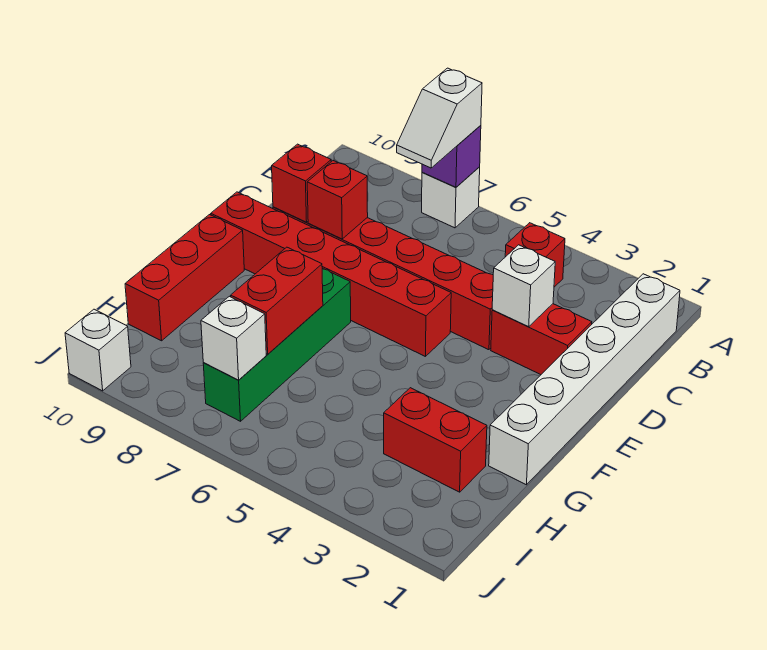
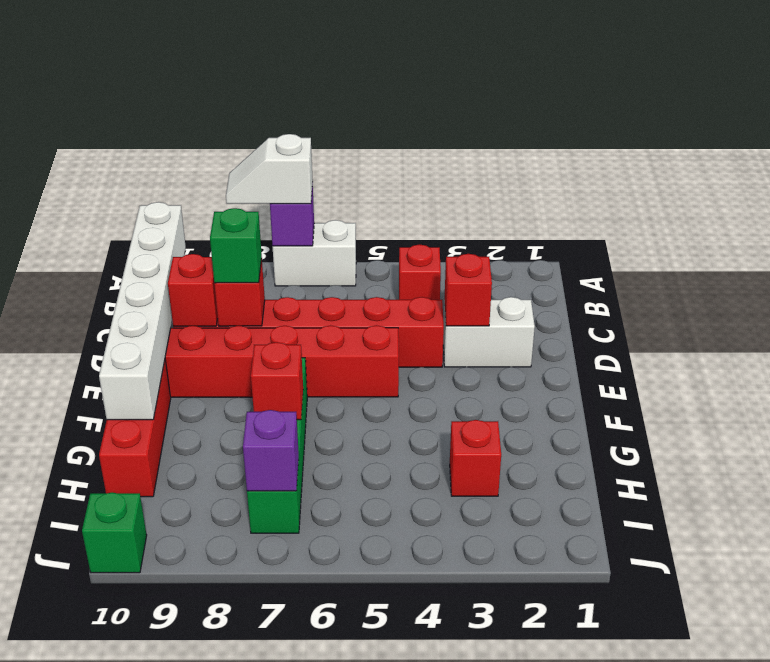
white 1x1 brick [422,167,480,228] -> white 1x2 brick [273,220,356,286]
white 1x2 slope [397,68,482,168] -> white 1x2 slope turned to [226,134,313,204]
white 1x6 brick [489,274,680,485] -> white 1x6 brick moved to [99,202,186,420]
red 1x2 brick [491,304,592,375] -> white 1x2 brick [443,297,535,367]
white 1x1 brick [492,245,555,327] -> red 1x1 brick [444,254,492,326]
none -> green 1x1 brick [210,208,262,283]
red 1x2 brick [231,247,323,354] -> red 1x1 brick [251,342,303,420]
red 1x2 brick [384,388,487,492] -> red 1x1 brick [450,420,501,496]
white 1x1 brick [201,296,266,380] -> purple 1x1 brick [243,410,299,491]
white 1x1 brick [65,309,131,391] -> green 1x1 brick [82,492,147,573]

